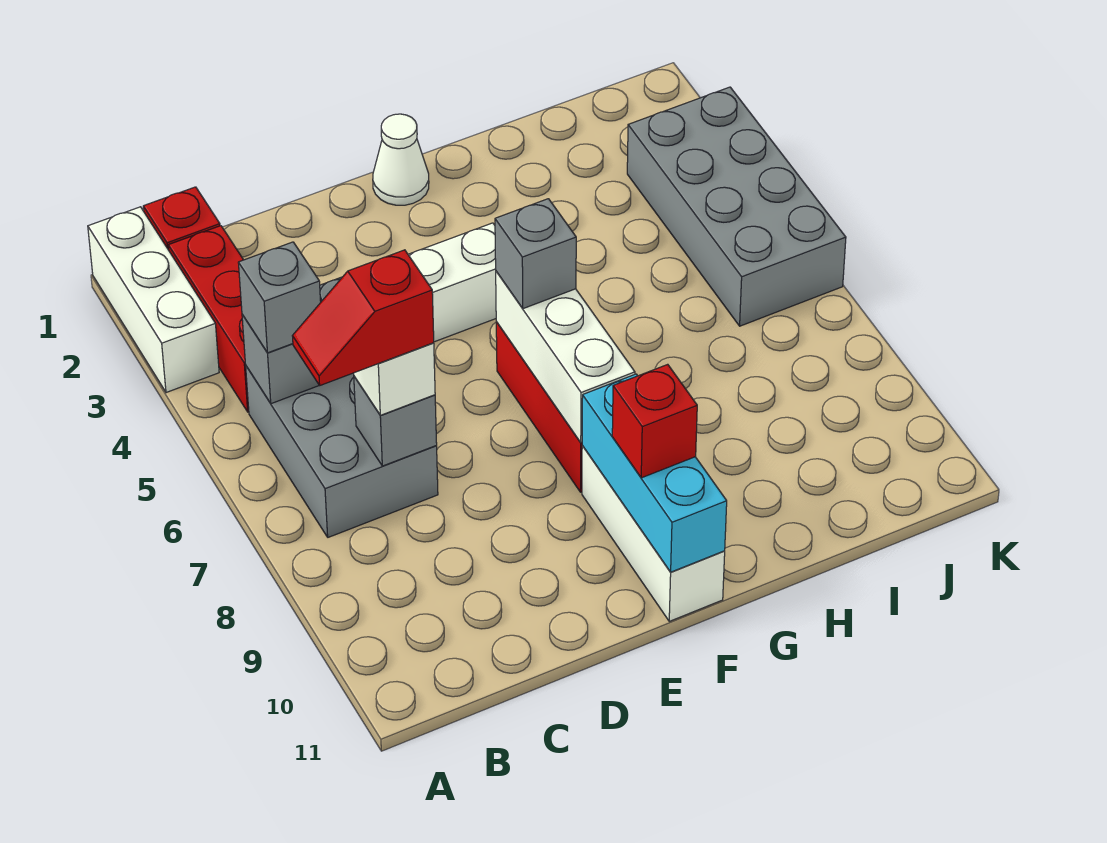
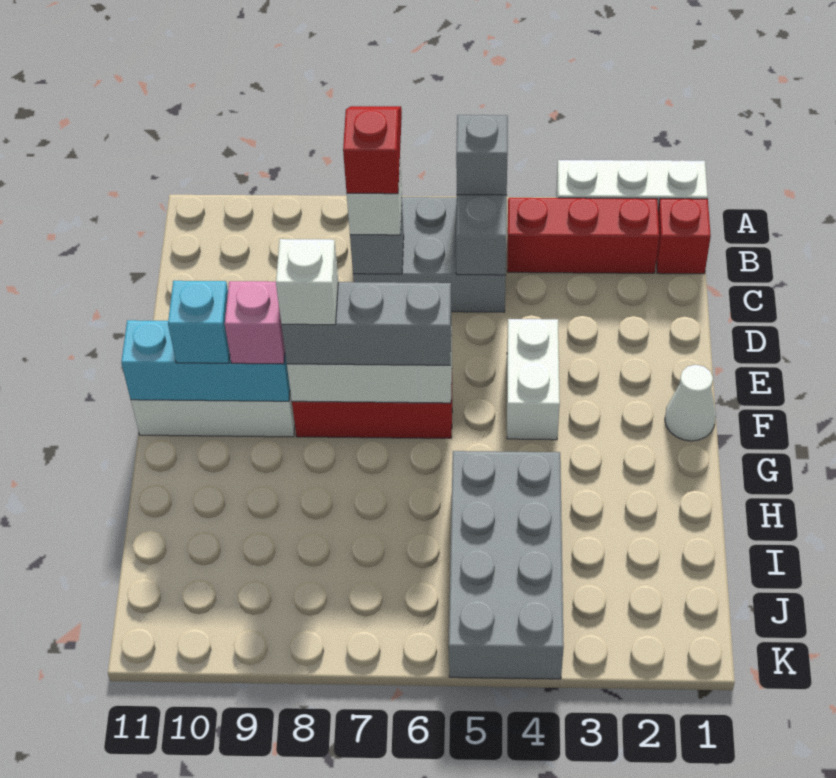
grey 1x1 brick [495,199,576,309] -> grey 1x3 brick [282,282,451,365]
none -> white 1x1 brick [276,239,338,325]
none -> pink 1x1 brick [225,281,285,364]
red 1x1 brick [612,364,697,478] -> cyan 1x1 brick [168,281,230,363]
grey 2x4 brick [627,87,846,326] -> grey 2x4 brick turned to [449,451,564,679]

